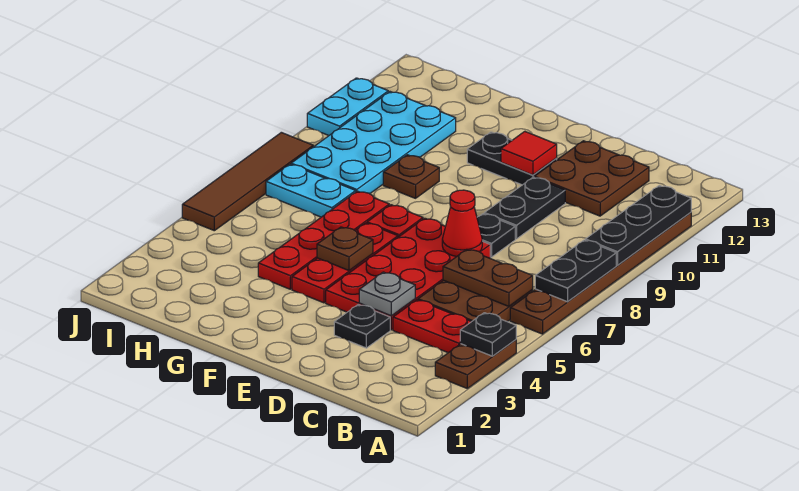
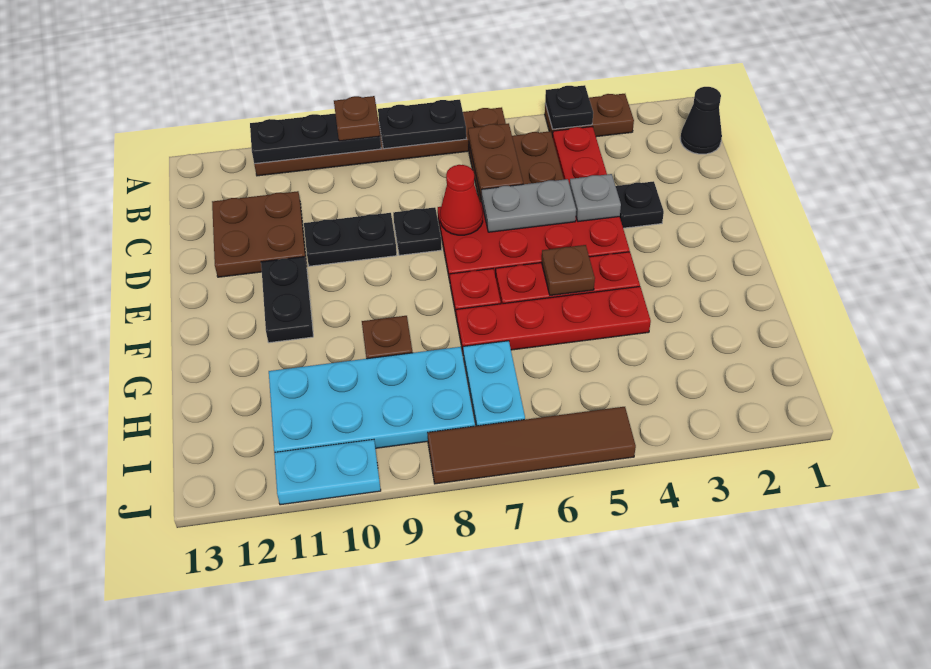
none -> brown 1x1 plate [334,96,380,141]
none -> black 1x1 cone [680,87,722,154]
none -> grey 1x2 plate [481,179,576,232]
red 1x1 tile [501,131,557,175] -> none

